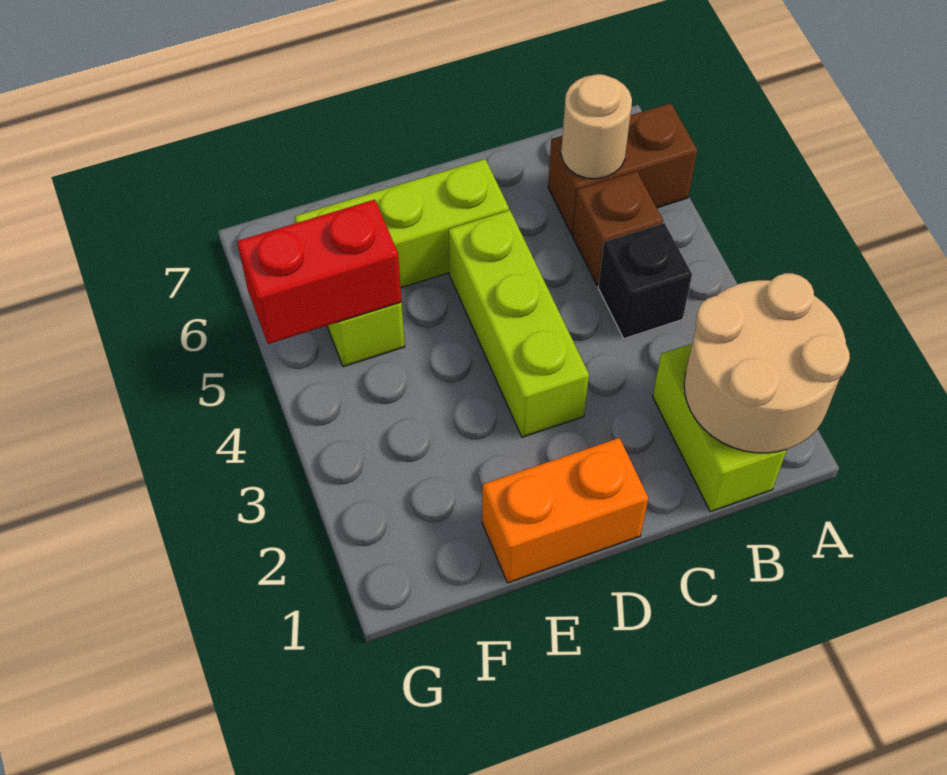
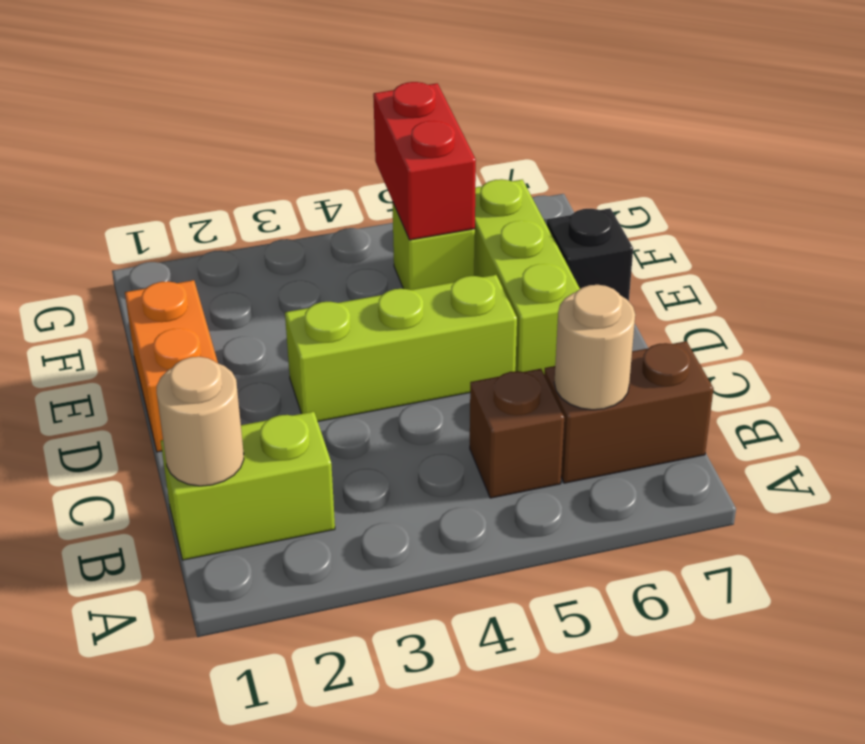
tan 2x2 round brick [684,273,850,453] -> tan 1x1 round brick [157,357,244,486]
brown 1x2 brick [548,103,697,234] -> brown 1x2 brick turned to [544,341,714,483]
black 1x1 brick [598,223,692,339] -> black 1x1 brick moved to [547,208,633,301]

